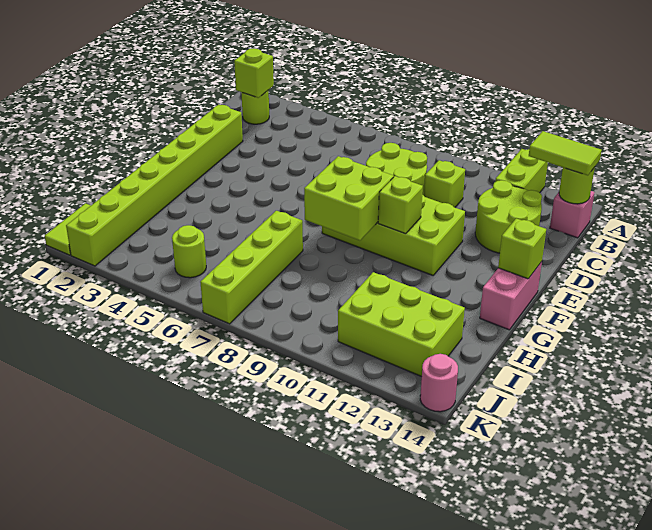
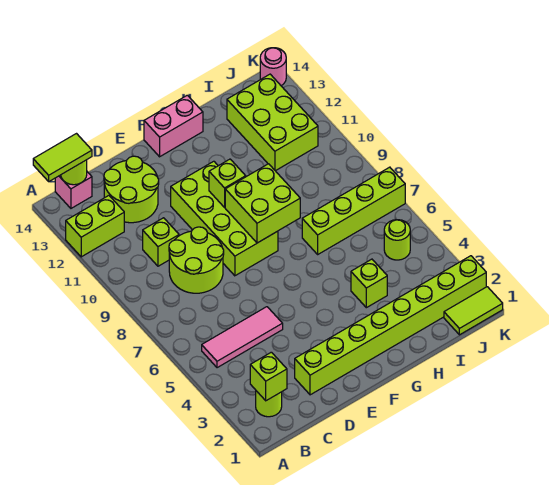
none -> pink 1x3 tile [202,307,283,368]
lime 1x2 tile [529,131,602,175] -> lime 1x2 tile turned to [33,134,92,181]
lime 1x1 brick [498,218,546,279] -> lime 1x1 brick moved to [351,259,387,308]

